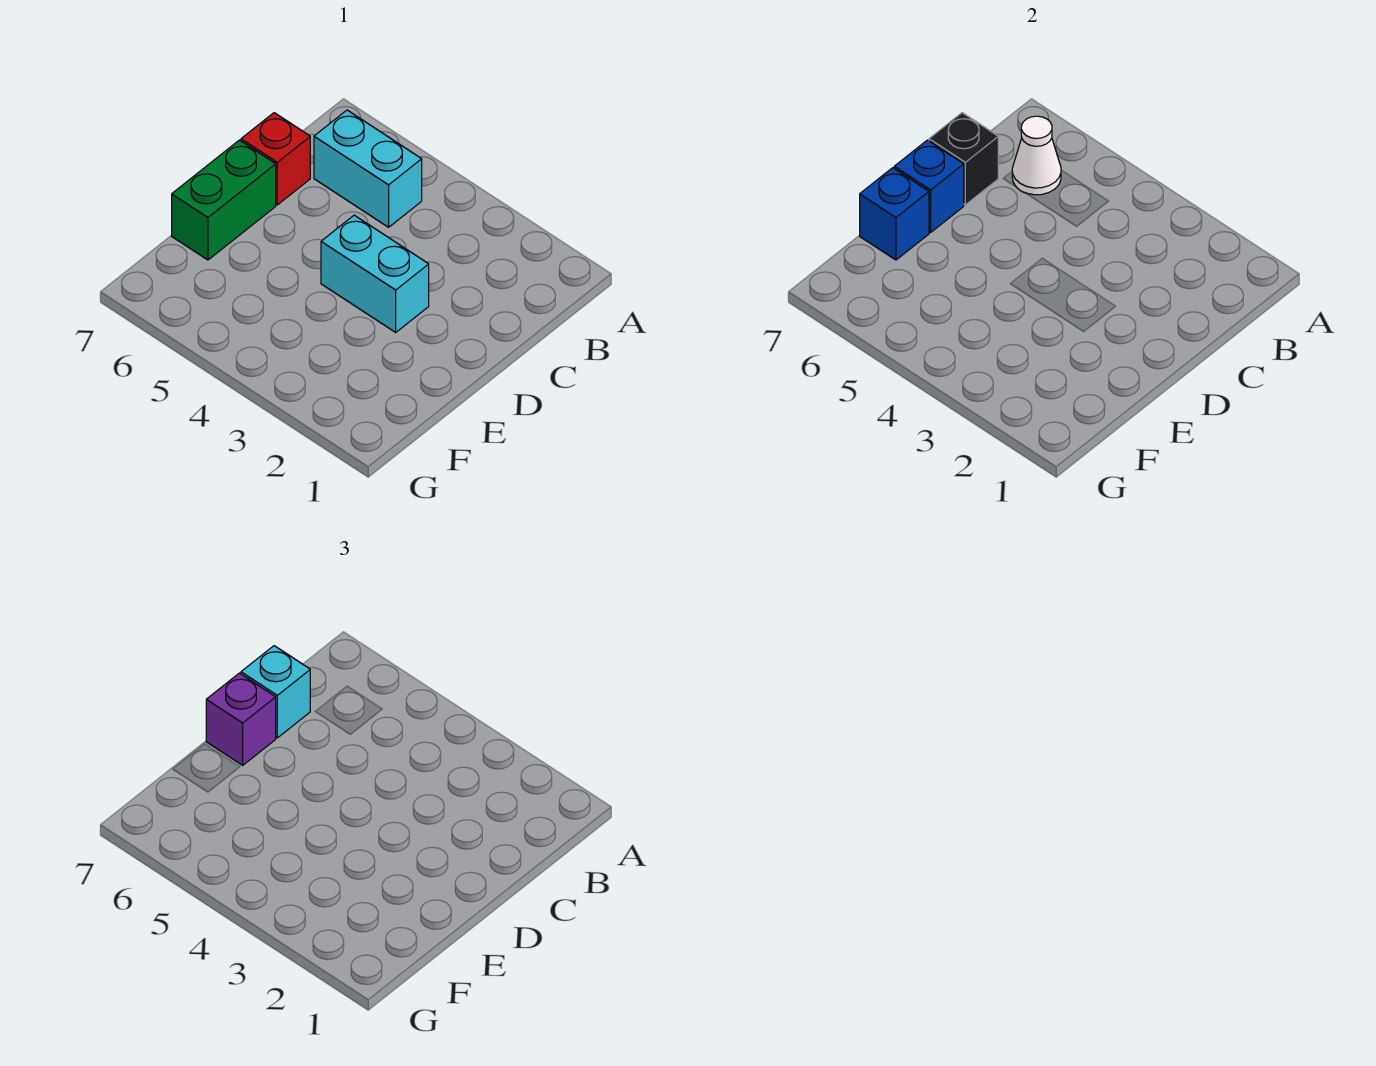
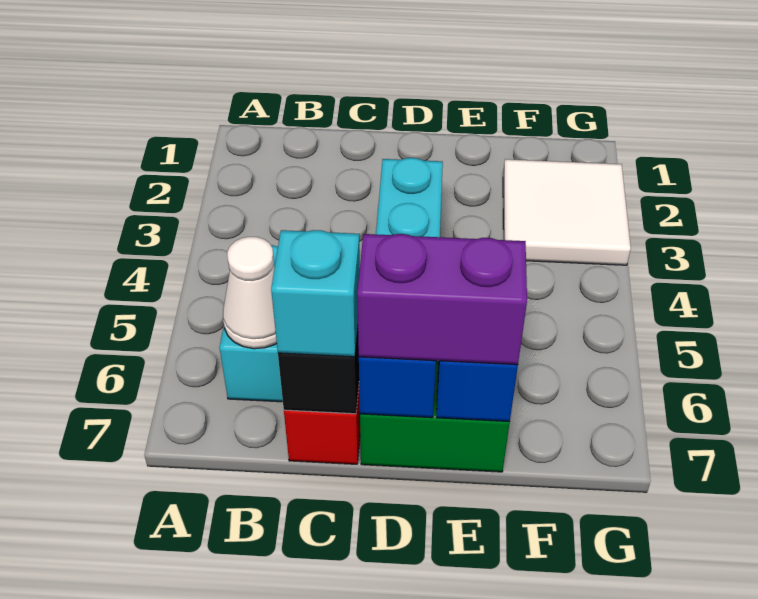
purple 1x1 brick [206,673,276,765] -> purple 1x2 brick [357,234,527,365]
none -> white 2x2 tile [503,159,631,265]

